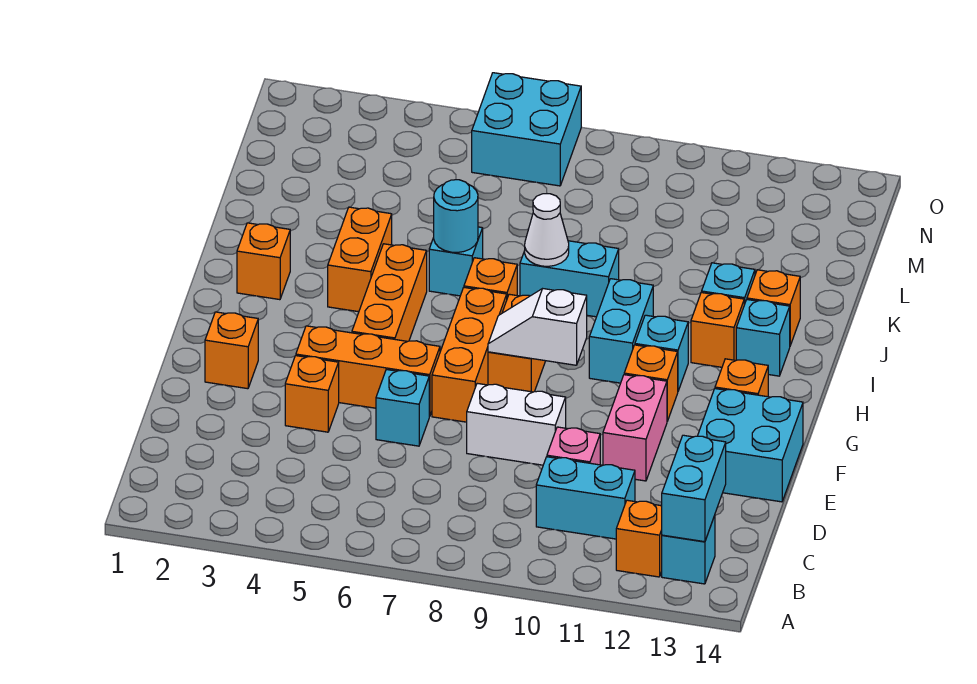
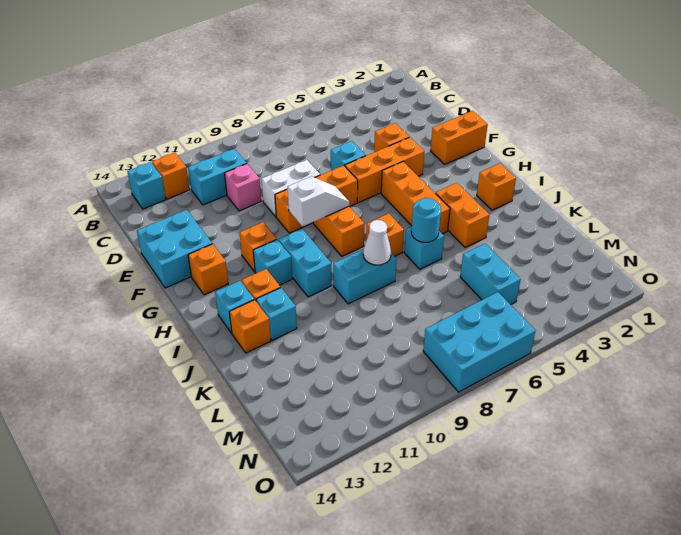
cyan 1x2 brick [662,435,726,542] -> cyan 1x2 brick moved to [460,244,521,305]
pink 1x2 brick [603,375,667,481] -> none
orange 1x1 brick [205,312,258,389] -> orange 1x2 brick [430,111,488,164]
orange 1x3 brick [432,288,507,422] -> orange 1x3 brick turned to [275,165,358,233]
cyan 2x2 brick [472,73,581,186] -> cyan 2x3 brick [423,292,536,392]

